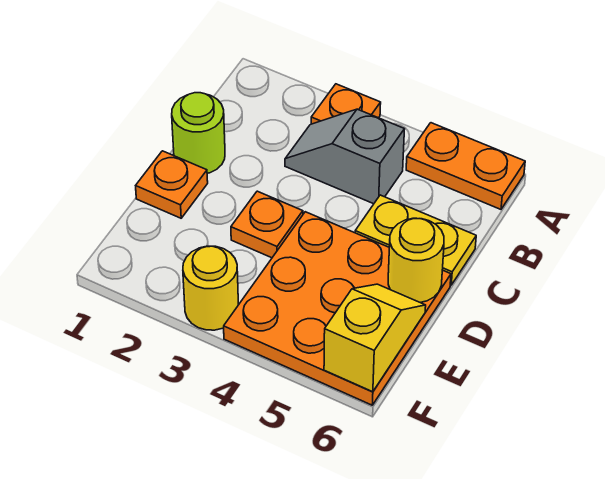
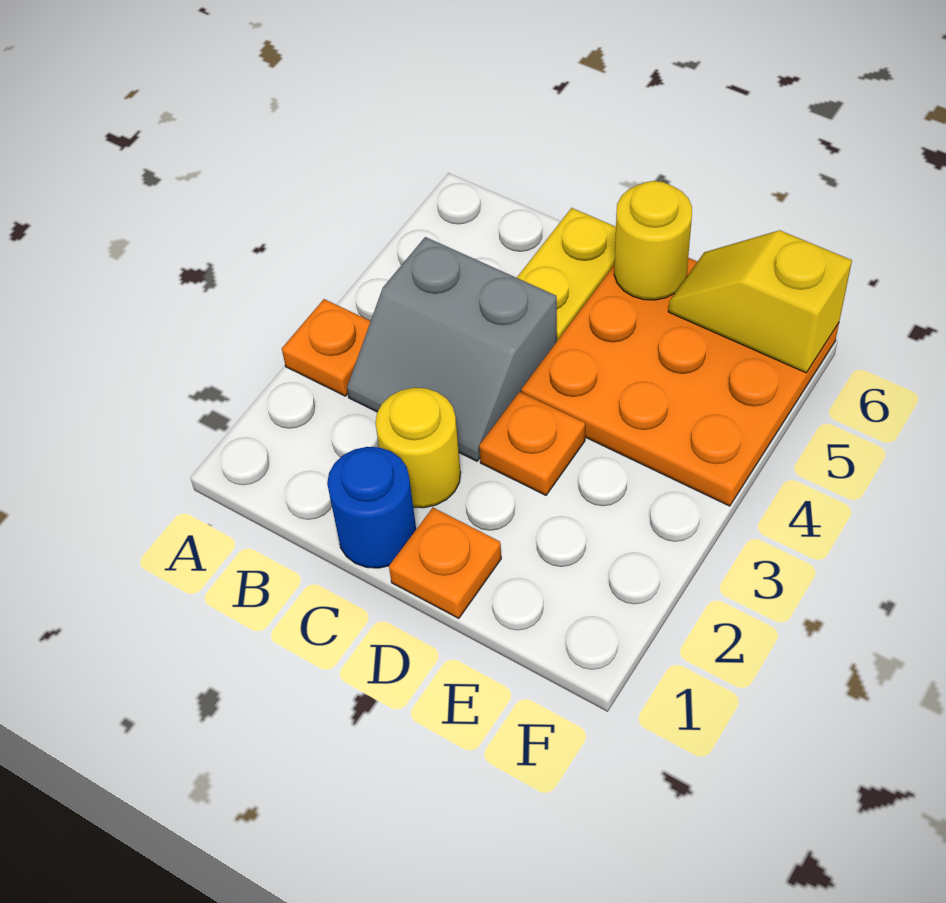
orange 1x2 plate [406,123,525,209] -> none
grey 1x2 slope [285,109,404,204] -> grey 2x2 slope [347,237,557,461]
lime 1x1 round brick [172,93,225,173] -> blue 1x1 round brick [327,447,416,568]
yellow 1x1 round brick [183,246,238,330] -> yellow 1x1 round brick moved to [375,388,461,508]

